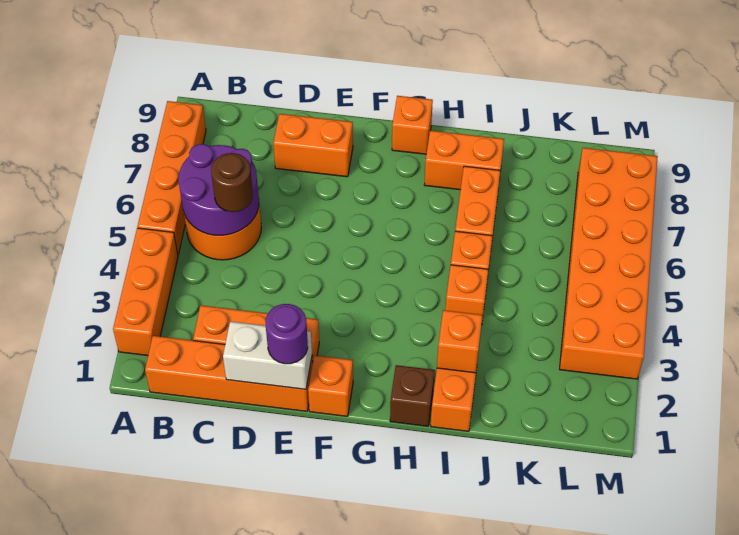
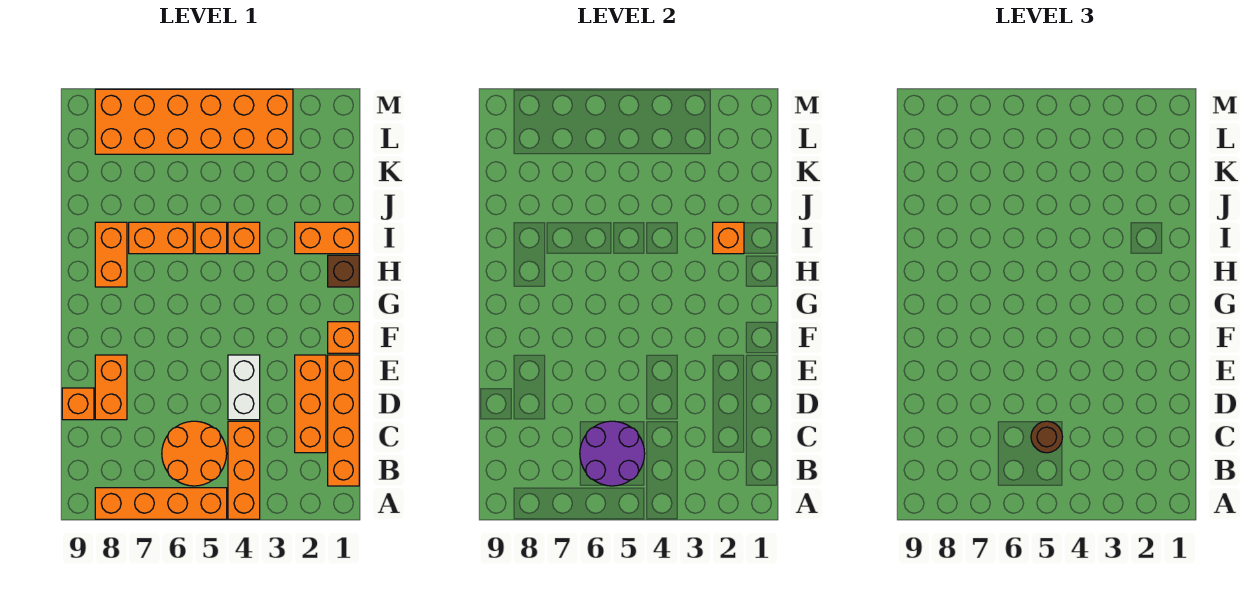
orange 1x3 brick [113,228,178,356] -> orange 1x3 brick turned to [228,421,260,519]
white 1x2 brick [223,322,312,389] -> white 1x2 brick moved to [228,355,260,420]
purple 1x1 round brick [266,304,308,364] -> none
orange 1x1 brick [392,96,433,154] -> orange 1x1 brick moved to [62,388,94,420]

